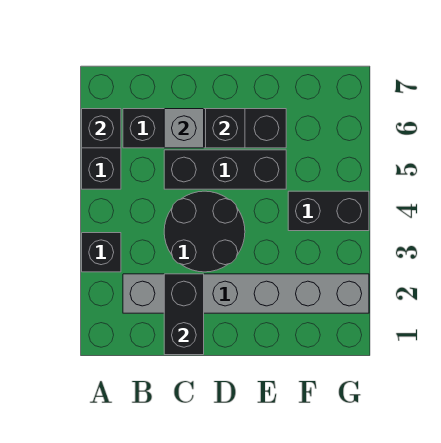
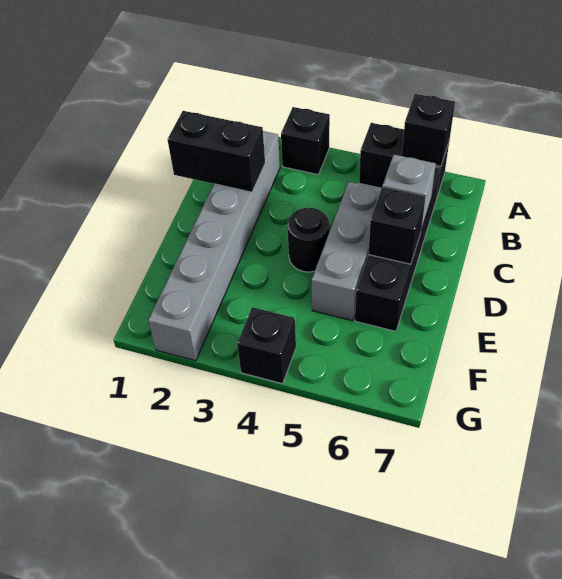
black 2x2 round brick [164,191,245,272] -> black 1x1 round brick [287,208,330,272]
black 1x3 brick [164,150,286,189] -> grey 1x3 brick [312,182,381,321]
black 1x2 brick [288,191,369,231] -> black 1x1 brick [237,307,296,384]

